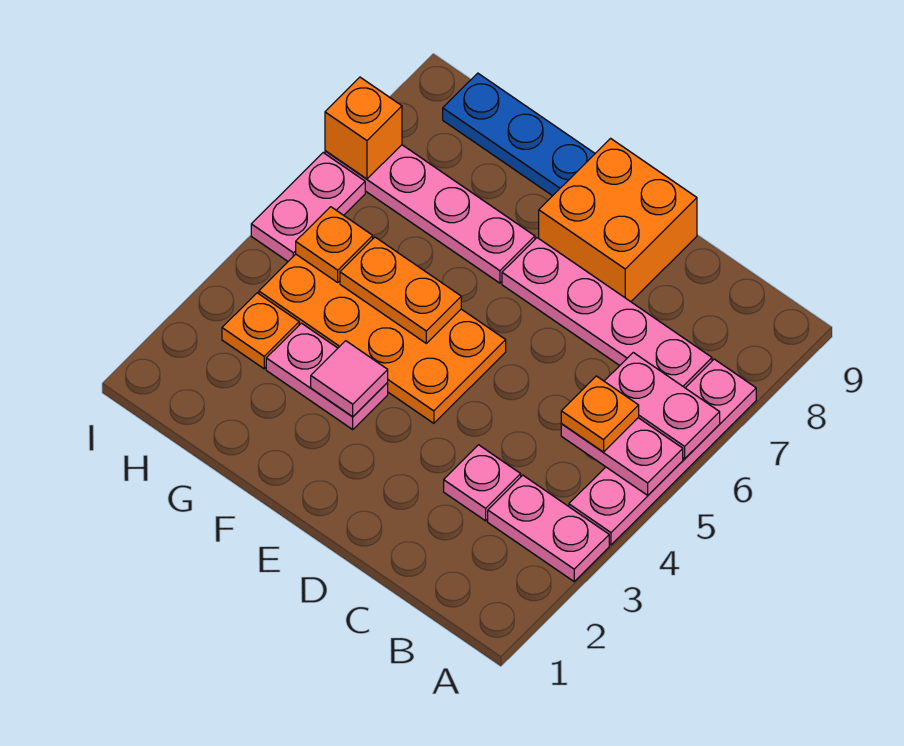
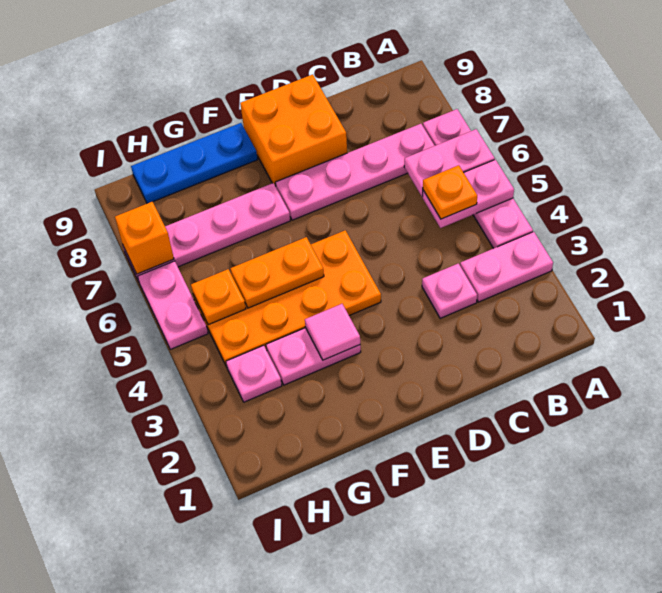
orange 1x1 plate [222,293,299,369] -> pink 1x1 plate [226,345,282,402]

